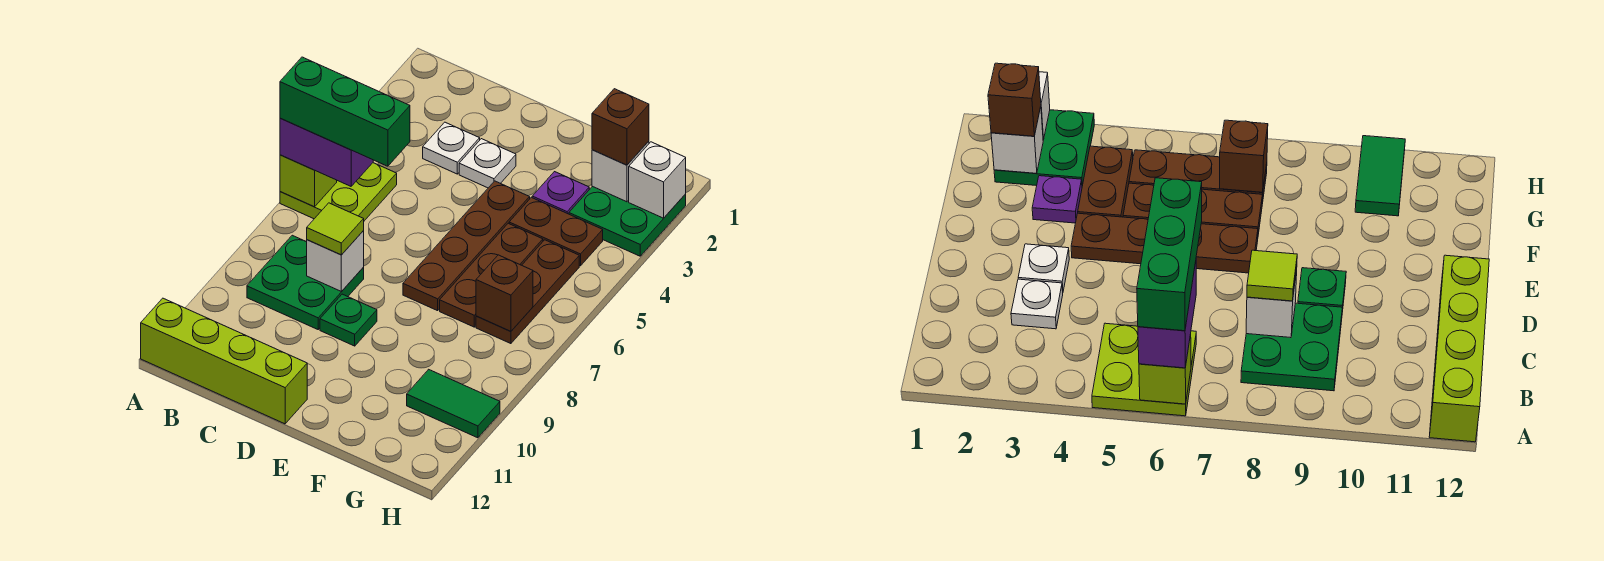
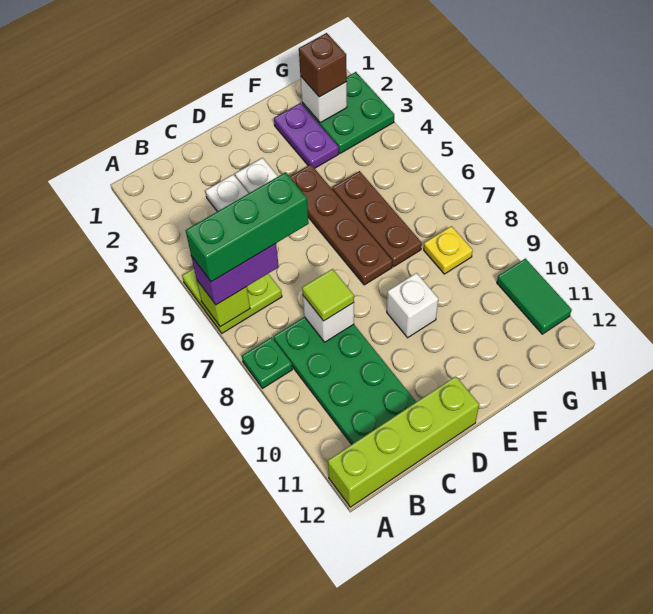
green 2x2 plate [247,235,364,329] -> green 2x4 plate [273,317,416,444]
green 1x1 plate [320,294,377,346] -> green 1x1 plate moved to [242,337,292,388]
purple 1x1 plate [532,172,589,214] -> purple 1x2 plate [274,103,339,168]
brown 1x2 plate [509,197,603,266] -> none
brown 1x3 plate [476,240,579,344] -> none
brown 1x1 brick [476,255,533,331] -> none
none -> yellow 1x1 plate [424,226,473,274]
green 1x2 tile [407,369,500,438] -> green 1x2 tile turned to [497,259,572,334]
white 1x1 brick [629,142,686,218] -> white 1x1 brick moved to [387,273,438,338]

